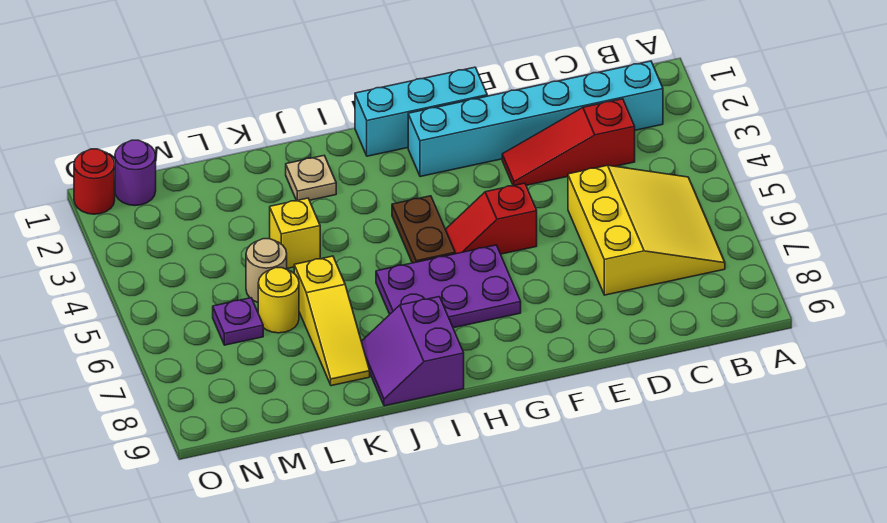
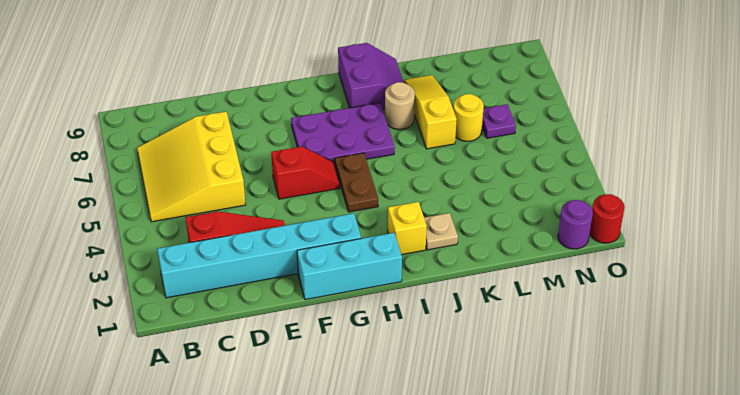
yellow 1x1 brick [270,198,320,268] -> yellow 1x1 brick moved to [388,202,427,255]
tan 1x1 round brick [246,239,287,302] -> tan 1x1 round brick moved to [385,82,415,130]

